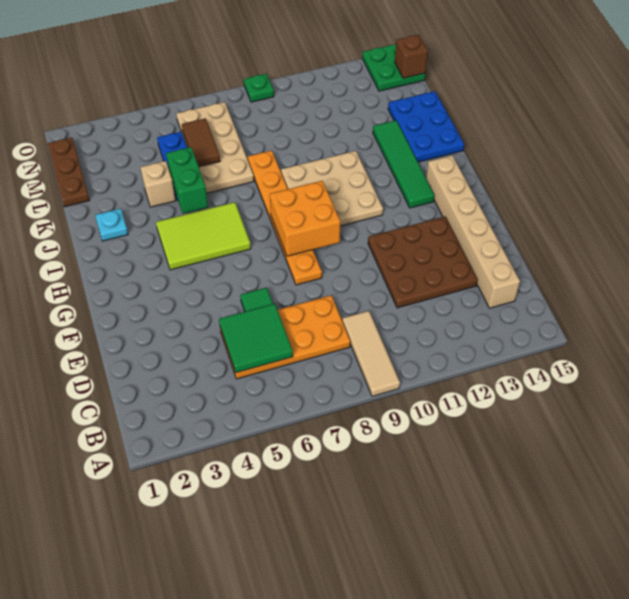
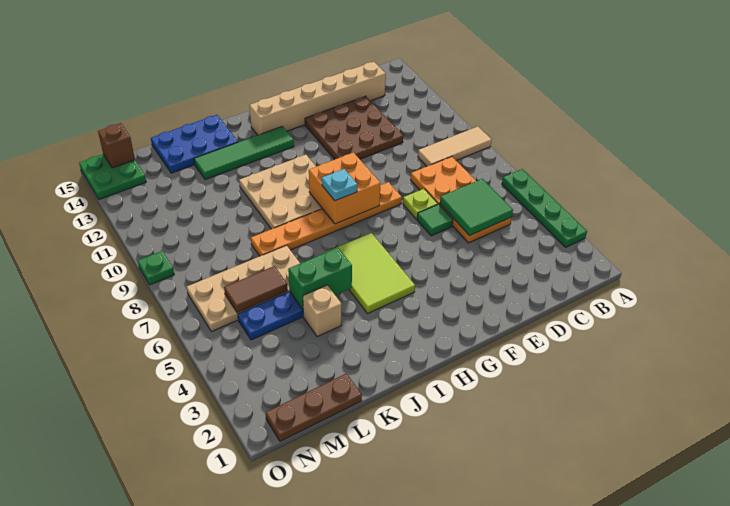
none -> green 1x4 plate [502,169,587,247]
none -> lime 1x1 plate [403,189,438,219]
cyan 1x1 plate [95,209,128,241] -> cyan 1x1 plate moved to [322,169,357,201]

